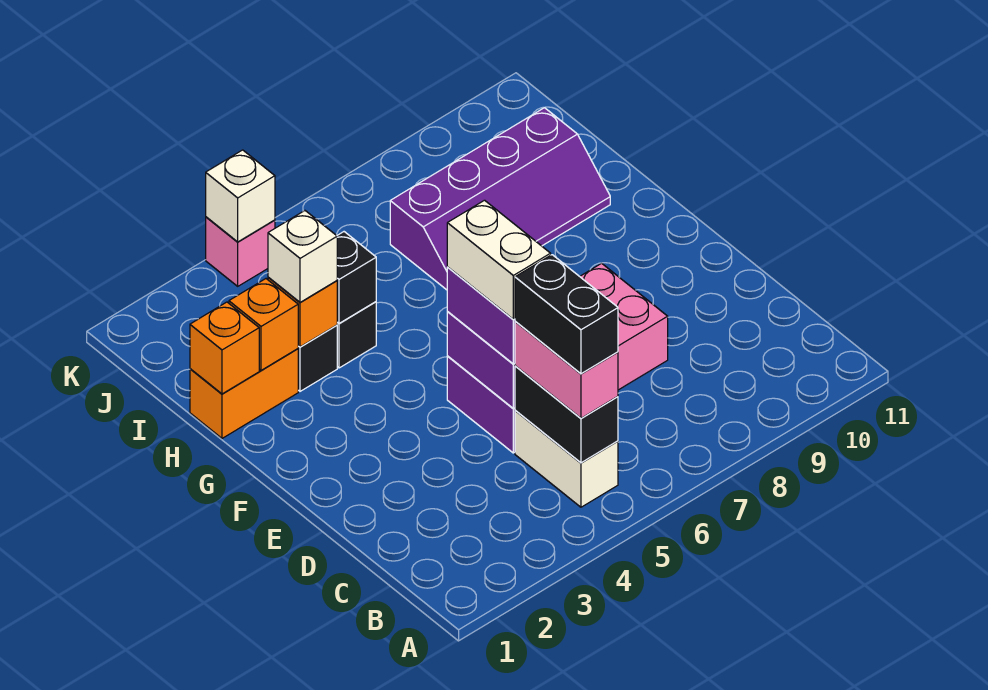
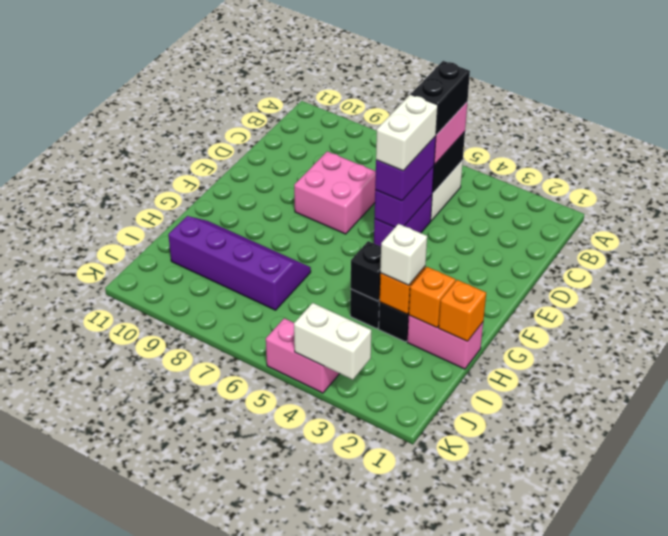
orange 1x2 brick [190,349,298,438] -> pink 1x2 brick [407,315,483,369]
pink 1x1 brick [206,217,275,286] -> pink 1x2 brick [266,318,339,393]
white 1x1 brick [206,150,275,242] -> white 1x2 brick [294,303,371,380]

